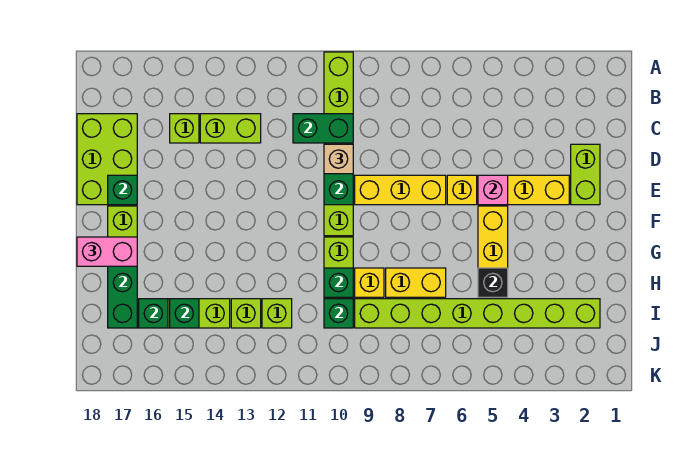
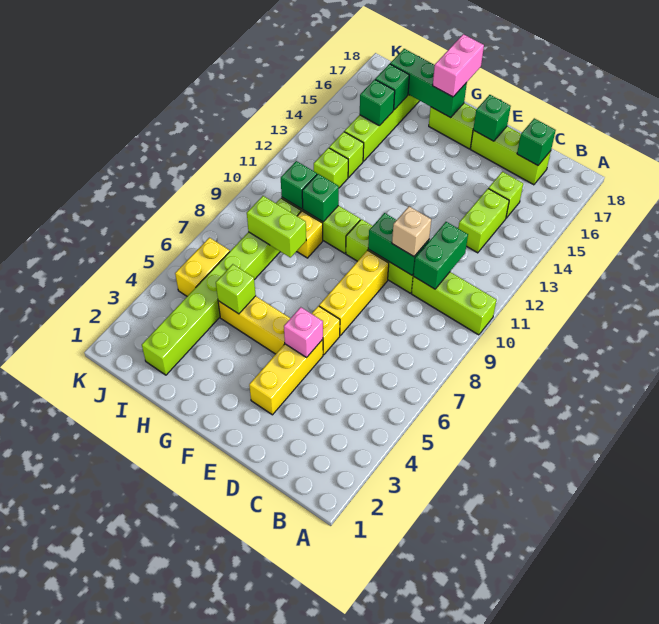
lime 2x3 brick [77,114,137,205] -> lime 1x3 brick [470,126,551,185]
none -> green 1x1 brick [517,118,556,165]
lime 1x2 brick [571,144,600,205] -> lime 1x2 brick moved to [247,196,306,257]
black 1x1 brick [478,268,508,297] -> lime 1x1 brick [216,264,256,314]
yellow 1x2 brick [386,268,446,297] -> yellow 1x2 brick moved to [175,238,230,296]

